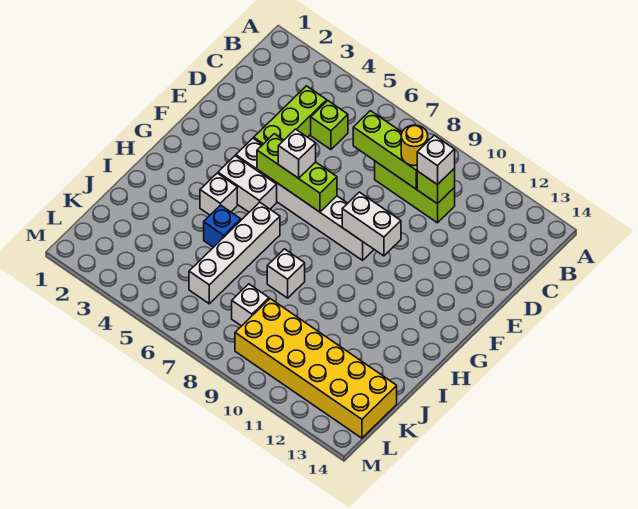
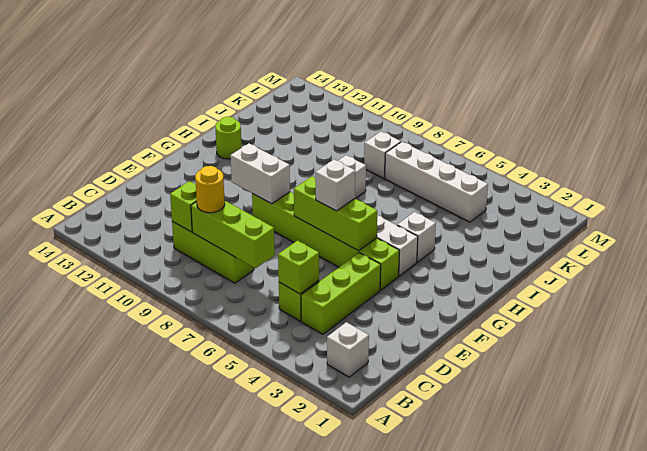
none -> lime 1x1 brick [278,241,319,294]
white 1x1 brick [417,135,455,185] -> white 1x1 brick moved to [327,322,369,377]
white 1x6 brick [236,138,374,260] -> lime 1x6 brick [252,192,399,290]
white 1x4 brick [189,202,280,304] -> white 1x4 brick turned to [385,142,488,222]
none -> lime 1x1 round brick [215,117,241,159]
blue 1x1 brick [204,205,241,247] -> none
yellow 2x6 brick [235,299,397,438] -> none

